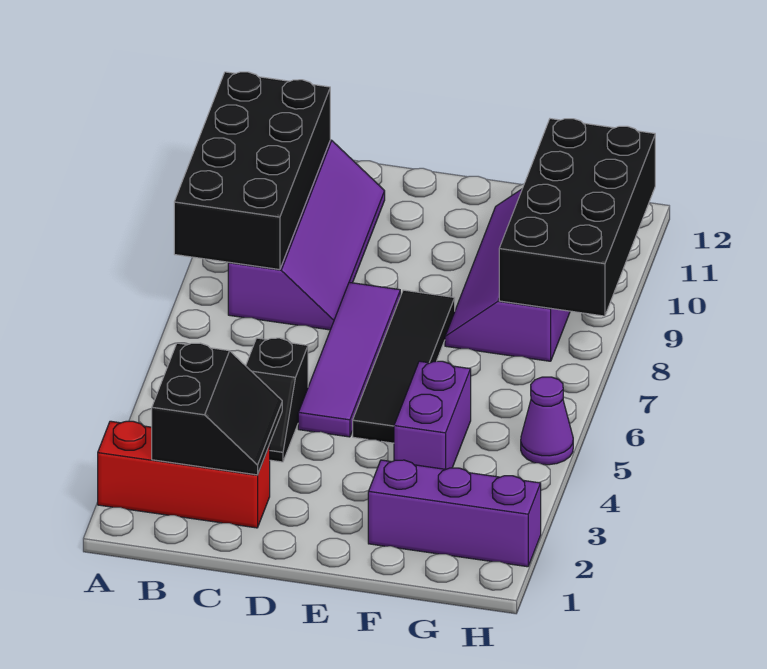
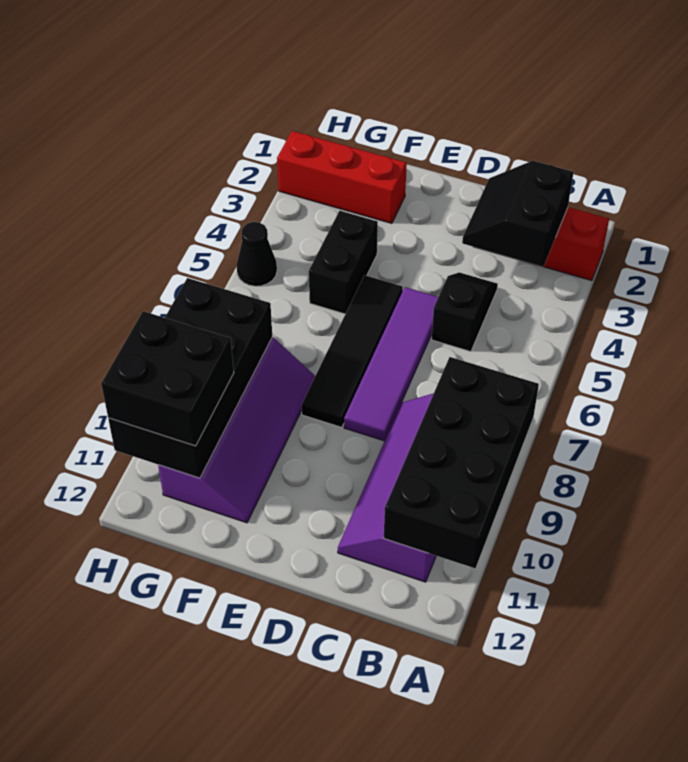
purple 1x3 brick [368,460,541,567] -> red 1x3 brick [277,131,407,223]
purple 1x2 brick [394,361,471,469] -> black 1x2 brick [309,211,378,314]
none -> black 2x2 brick [101,311,234,446]
purple 1x1 cone [521,377,573,465] -> black 1x1 cone [236,222,277,286]

